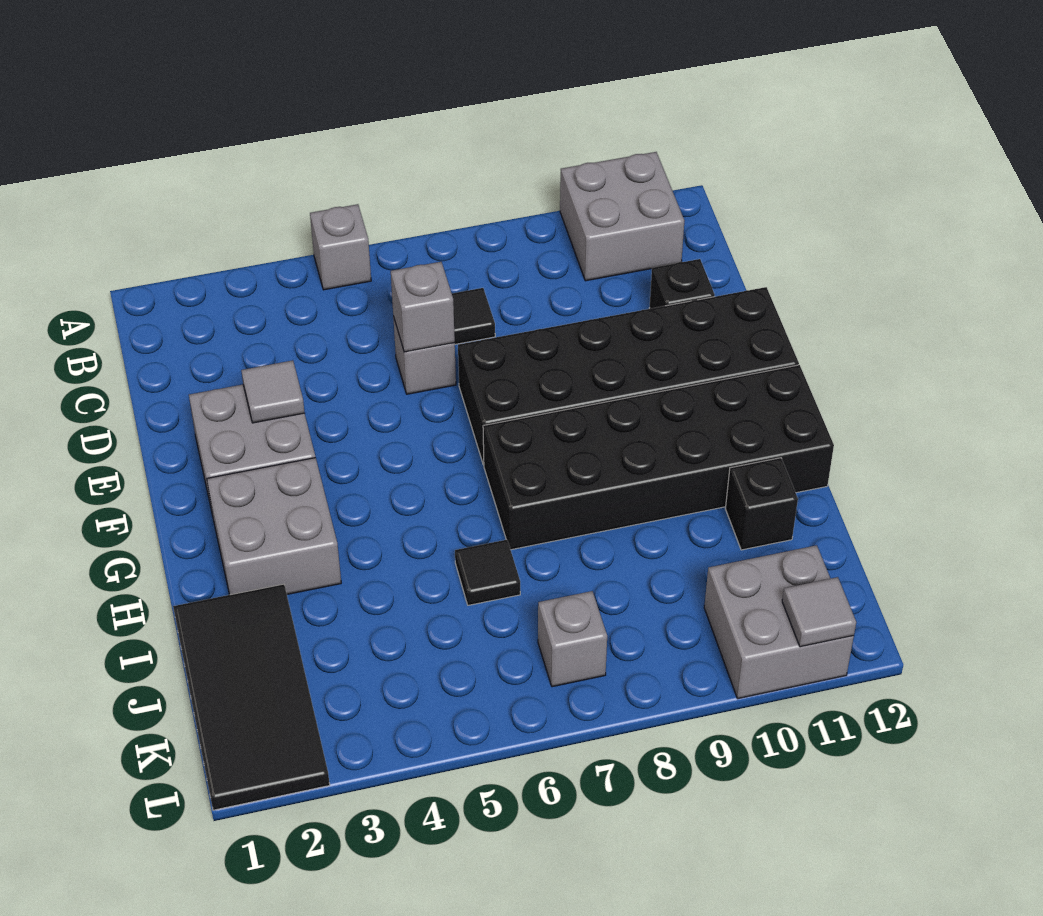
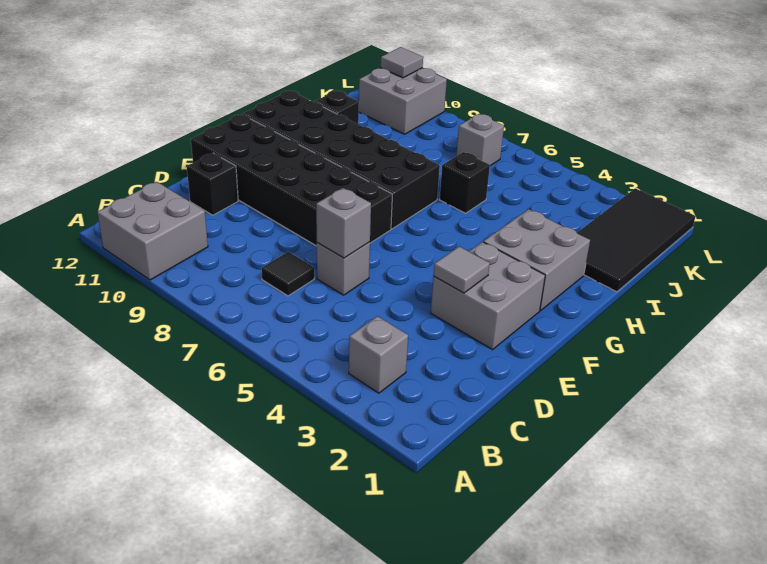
grey 1x1 brick [310,204,371,290] -> grey 1x1 brick moved to [349,316,408,393]
black 1x1 tile [455,540,520,605] -> black 1x1 brick [440,152,490,213]

